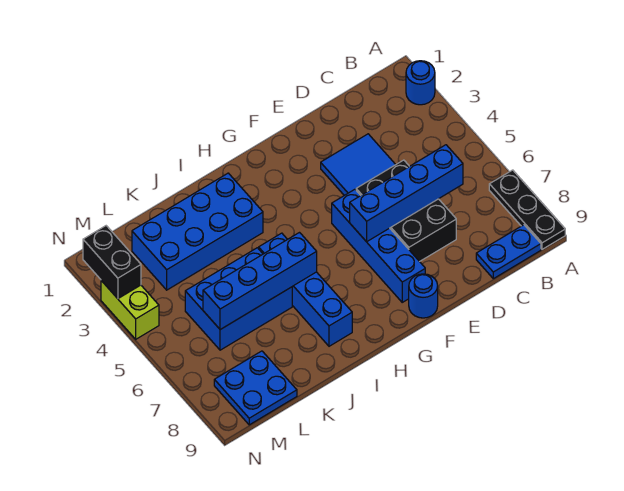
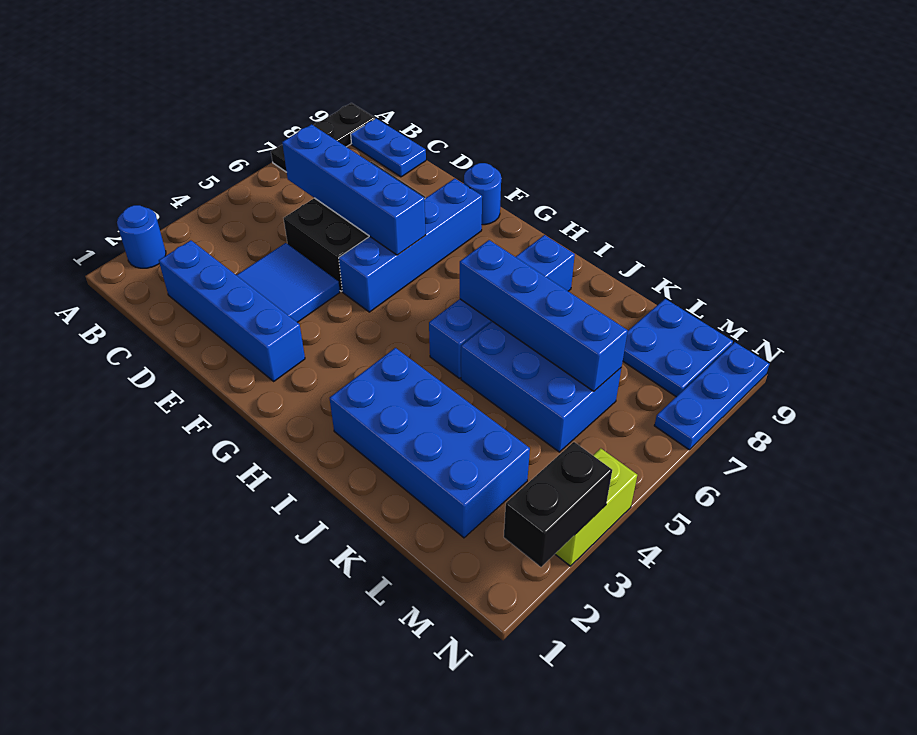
none -> blue 1x4 brick [159,240,305,381]
none -> blue 1x3 plate [654,342,769,450]

